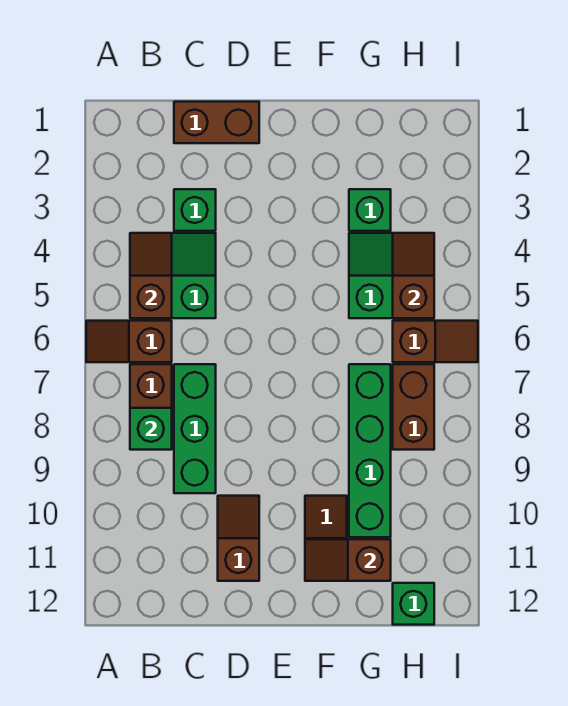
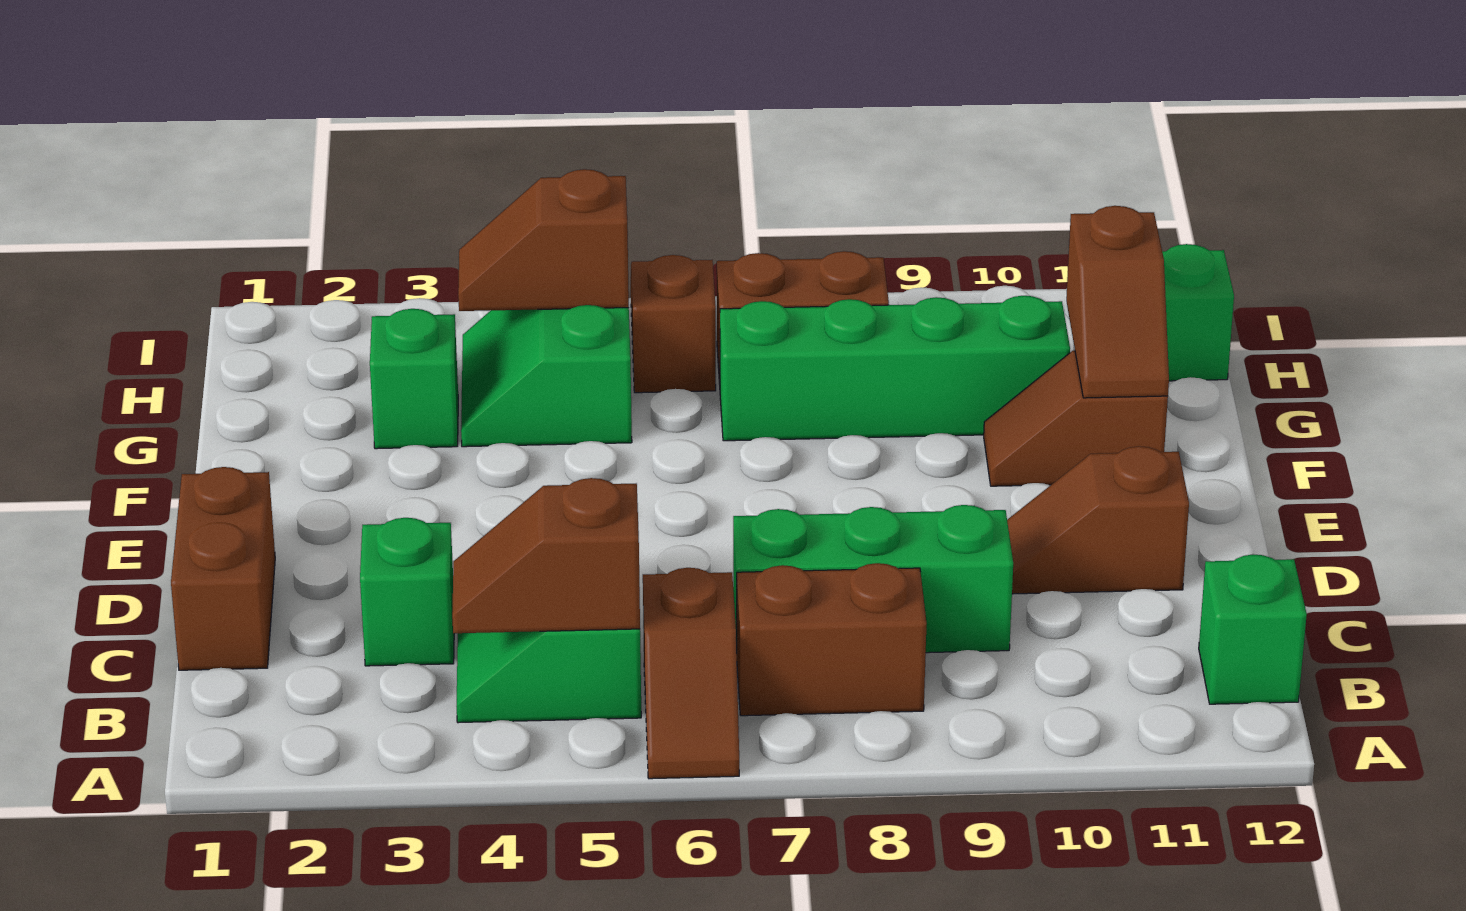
green 1x1 brick [130,408,172,450] -> green 1x1 brick moved to [1199,554,1307,704]

